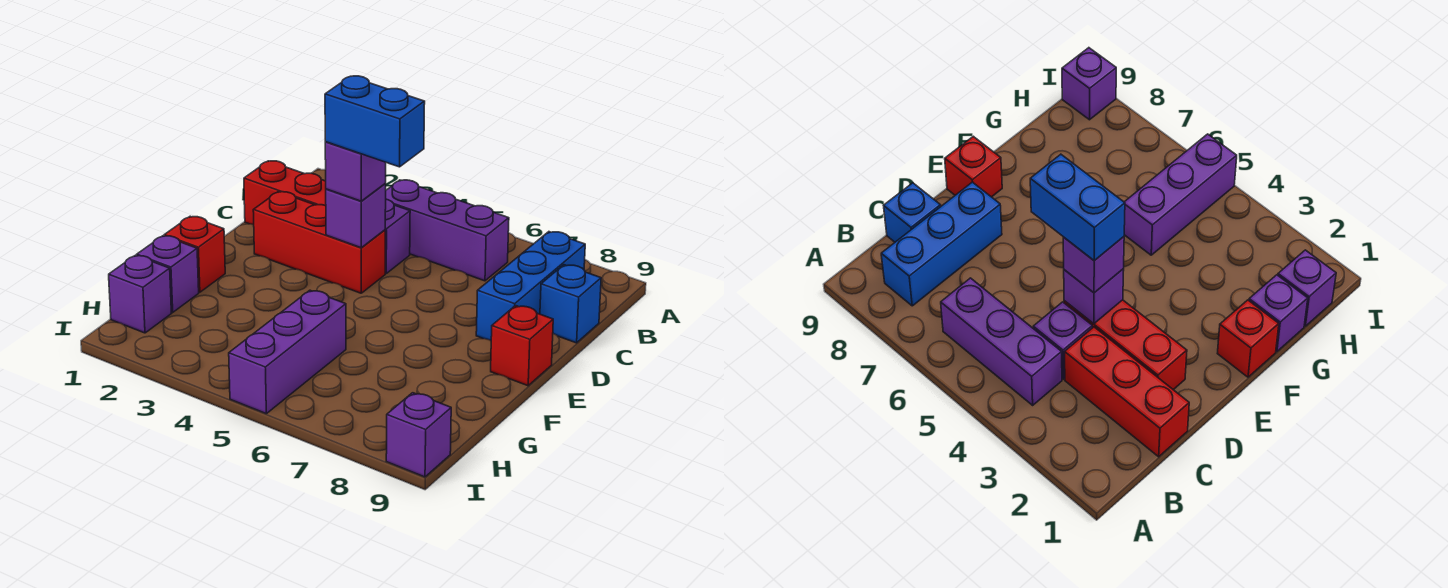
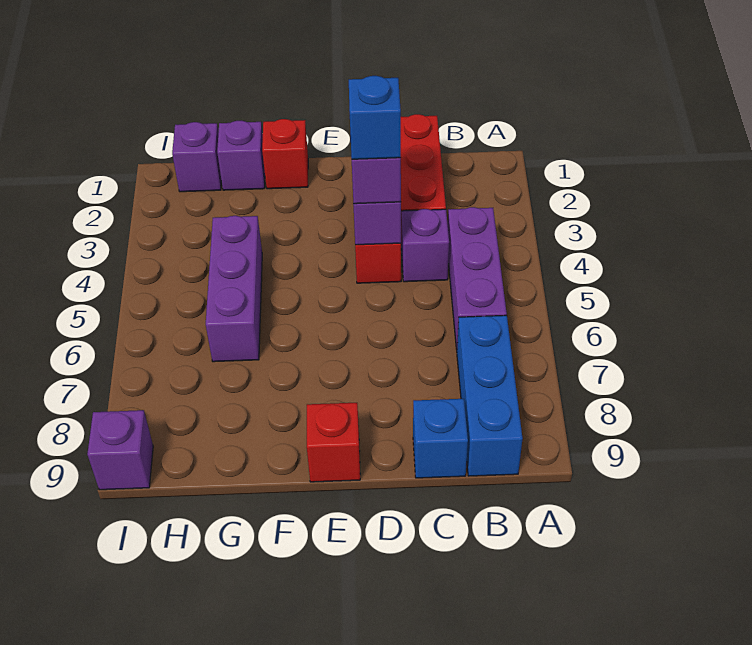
blue 1x3 brick [476,232,585,340] -> blue 1x3 brick turned to [457,315,523,476]
blue 1x2 brick [325,76,425,167] -> blue 1x1 brick [349,76,401,159]
purple 1x3 brick [229,290,346,414] -> purple 1x3 brick turned to [206,216,262,362]

